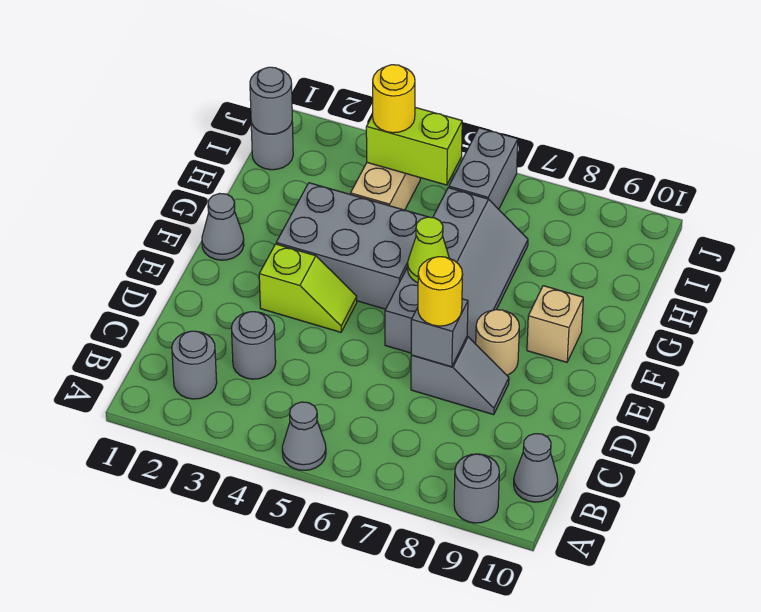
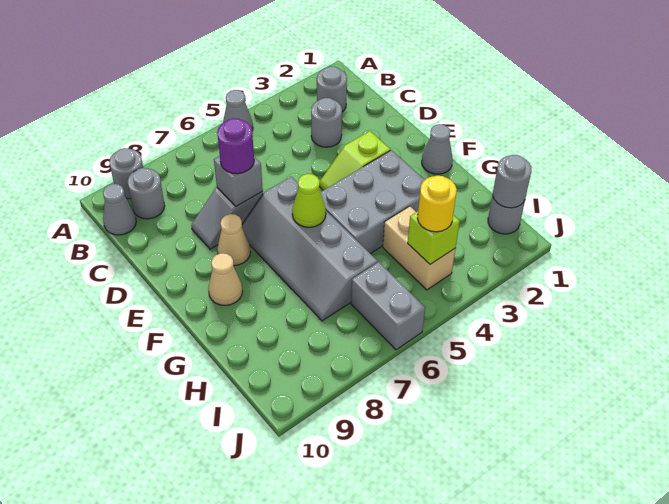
none -> grey 1x1 round brick [128,168,165,219]
yellow 1x1 round brick [418,257,463,326] -> purple 1x1 round brick [217,118,254,174]
tan 1x1 round brick [476,310,519,375] -> tan 1x1 cone [217,214,250,266]
tan 1x1 brick [527,286,583,362] -> tan 1x1 cone [208,253,243,306]
lime 1x2 brick [366,107,462,185] -> lime 1x1 brick [408,212,460,264]

